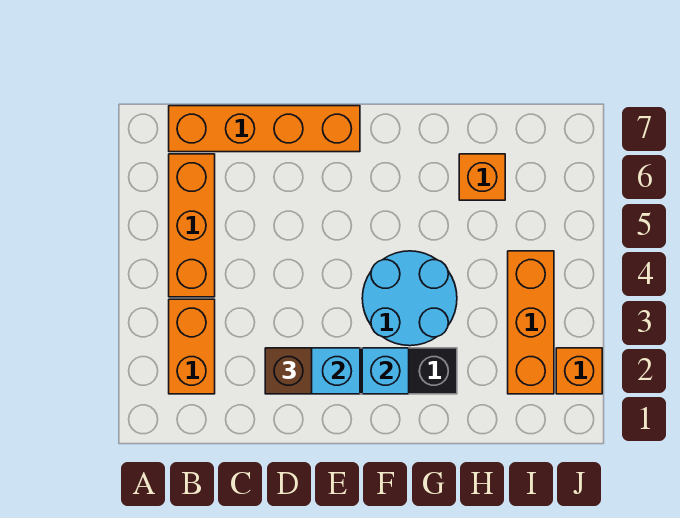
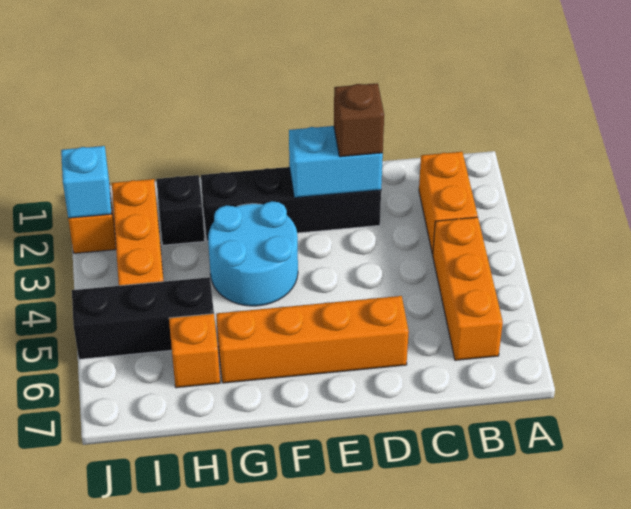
orange 1x4 brick [169,106,360,152] -> orange 1x4 brick moved to [216,296,409,383]
cyan 1x1 brick [362,348,409,394] -> cyan 1x1 brick moved to [61,146,112,218]
none -> black 1x1 brick [156,175,205,245]
none -> black 1x3 brick [72,277,214,359]

